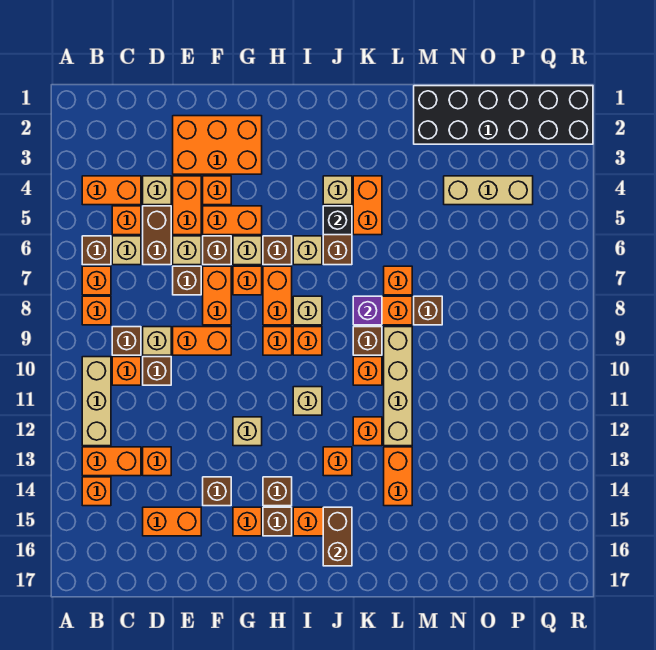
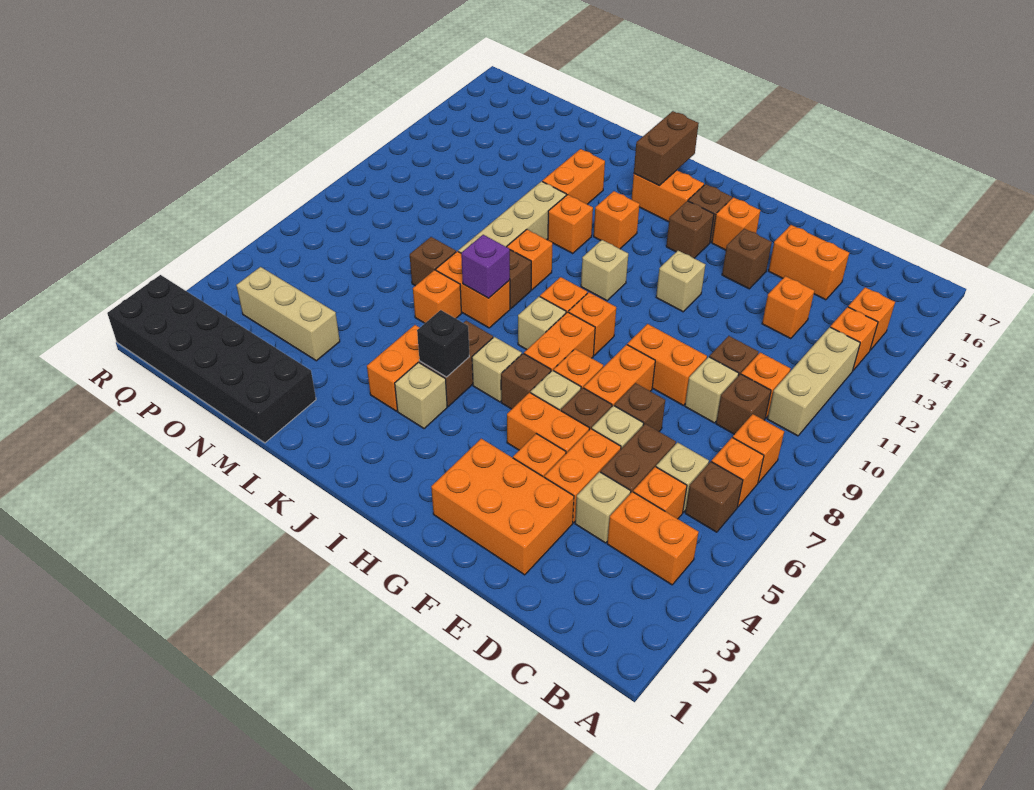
orange 1x2 brick [82,447,141,476] -> orange 1x1 brick [830,307,878,370]

